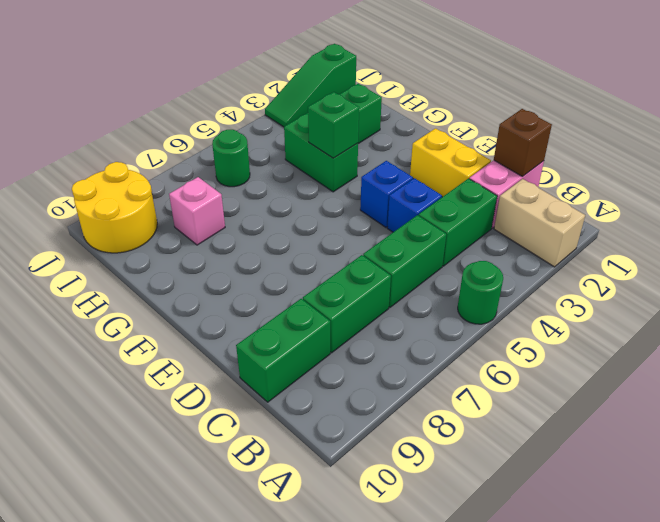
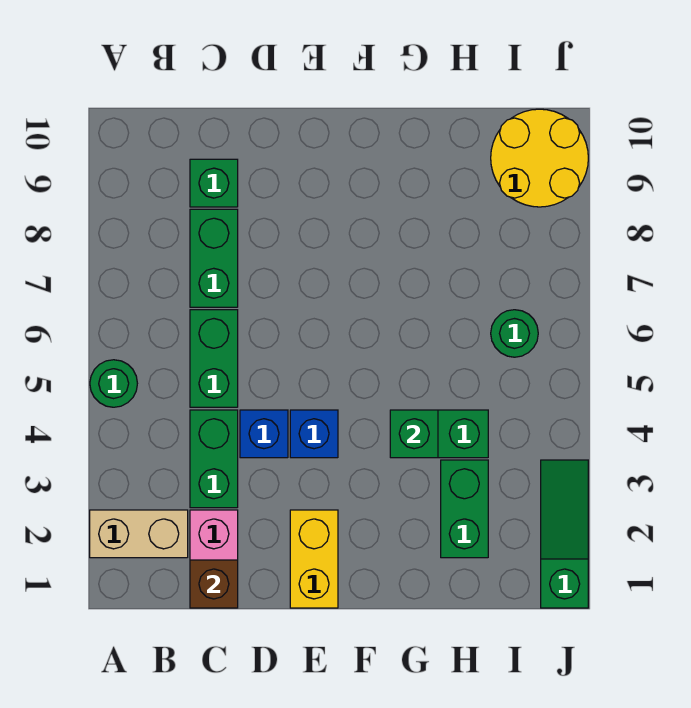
green 1x2 brick [236,299,330,402] -> green 1x1 brick [190,159,238,207]
yellow 1x2 brick [410,128,491,197] -> yellow 1x2 brick turned to [290,510,338,608]
pink 1x1 brick [169,177,225,245] -> none

